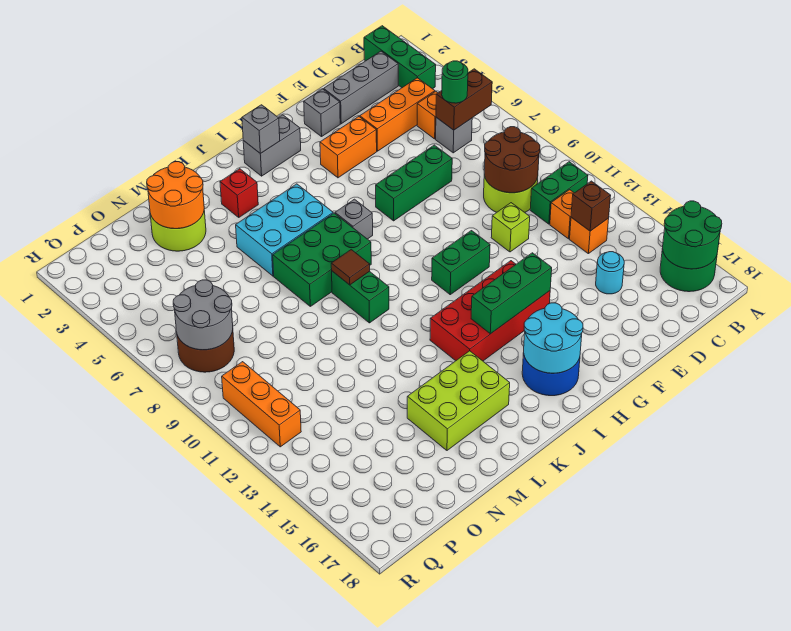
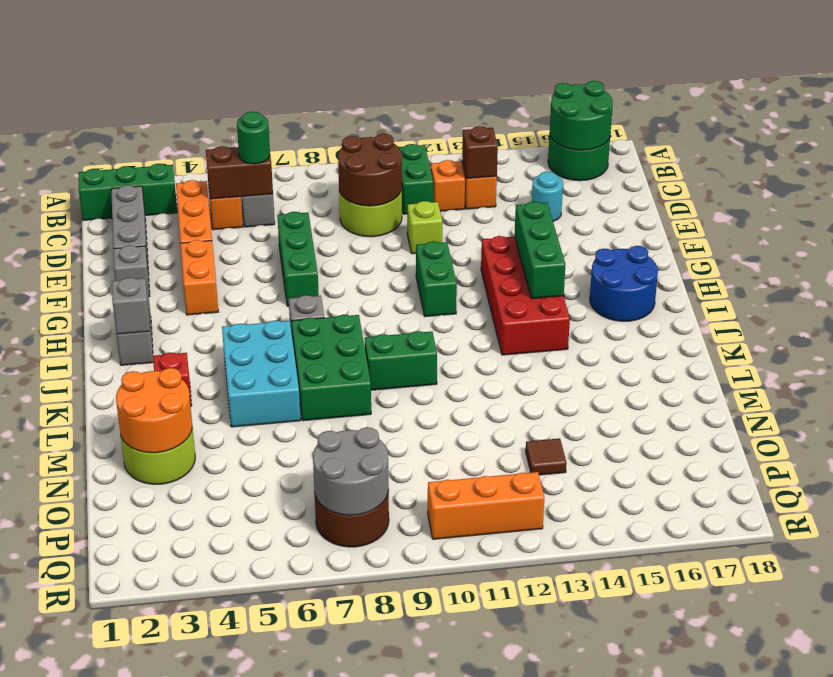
brown 1x2 brick [436,69,492,130] -> brown 1x2 brick turned to [206,146,273,199]
cyan 2x2 round brick [524,303,583,373] -> none
brown 1x1 tile [331,250,370,285] -> brown 1x1 tile moved to [526,438,567,475]
lime 2x3 brick [407,351,510,450] -> none

